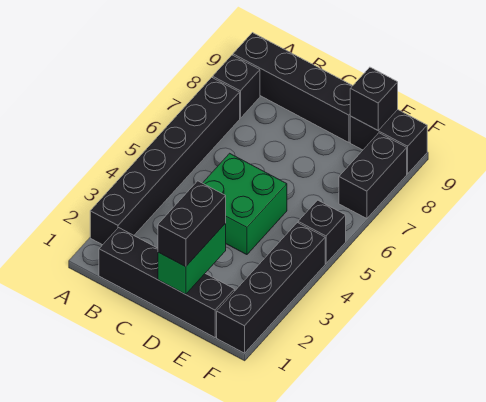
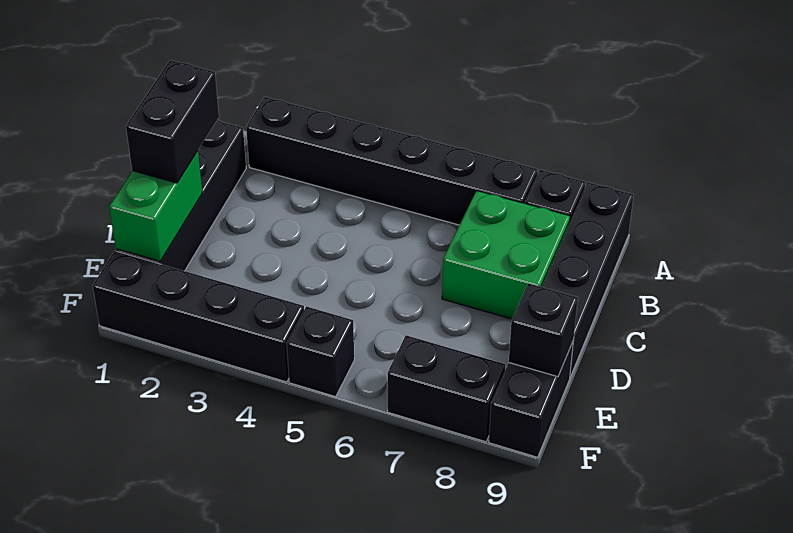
green 2x2 brick [203,153,287,255] -> green 2x2 brick moved to [442,191,570,319]
green 1x2 brick [158,223,226,294] -> green 1x2 brick turned to [109,151,202,262]
black 1x2 brick [158,181,226,267] -> black 1x2 brick turned to [126,60,219,183]

